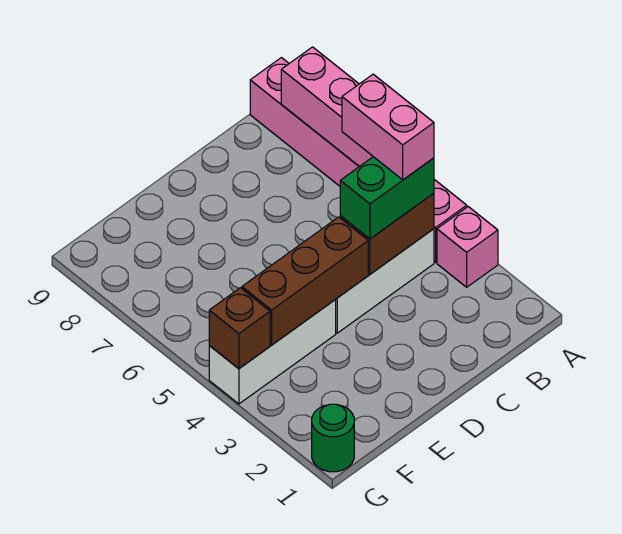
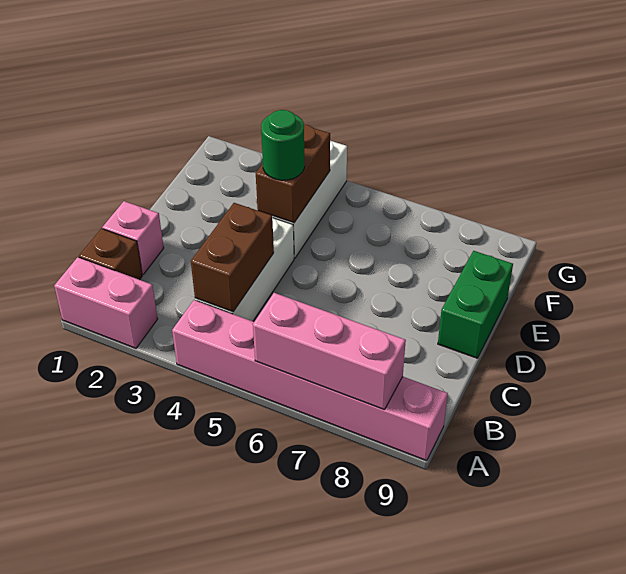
pink 1x1 brick [437,207,498,287] -> pink 1x1 brick moved to [102,201,164,275]
green 1x2 brick [340,157,434,239] -> green 1x2 brick moved to [438,251,513,358]
pink 1x2 brick [342,74,434,180] -> pink 1x2 brick moved to [54,257,158,348]
brown 1x3 brick [242,217,368,345] -> brown 1x2 brick [256,125,330,223]
green 1x1 round brick [312,404,354,472] -> green 1x1 round brick moved to [261,110,305,180]
brown 1x1 brick [209,288,270,369] -> brown 1x1 brick moved to [79,229,142,280]

